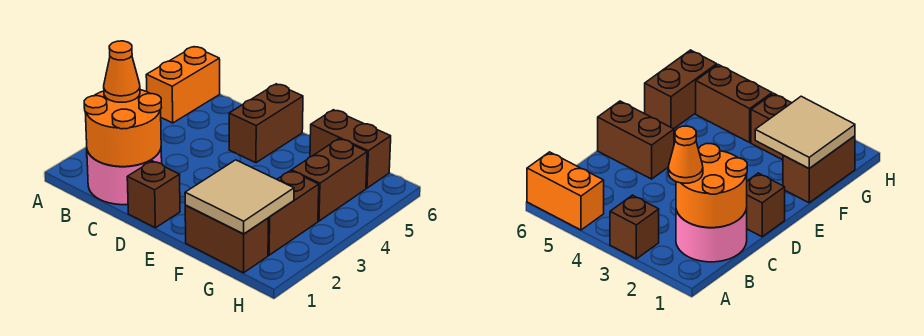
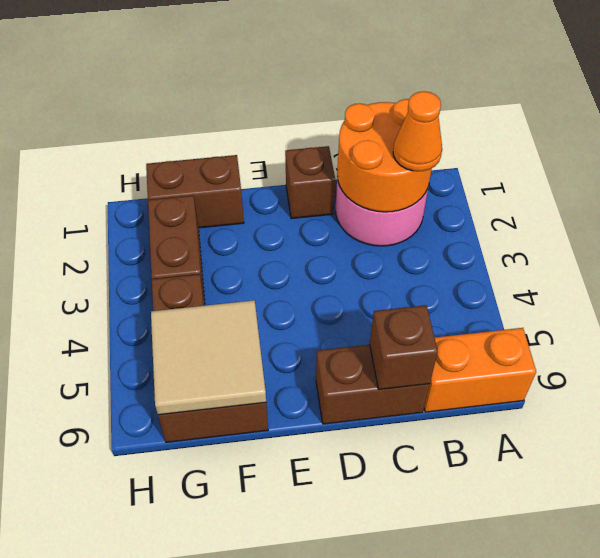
brown 1x1 brick [610,195,659,259] -> brown 1x1 brick moved to [370,305,438,390]
orange 1x2 brick [146,47,220,123] -> orange 1x2 brick turned to [424,328,536,412]
brown 1x2 brick [229,84,303,163] -> brown 1x2 brick turned to [316,345,430,424]
tan 2x2 tile [185,160,294,234] -> tan 2x2 tile moved to [151,300,266,415]

